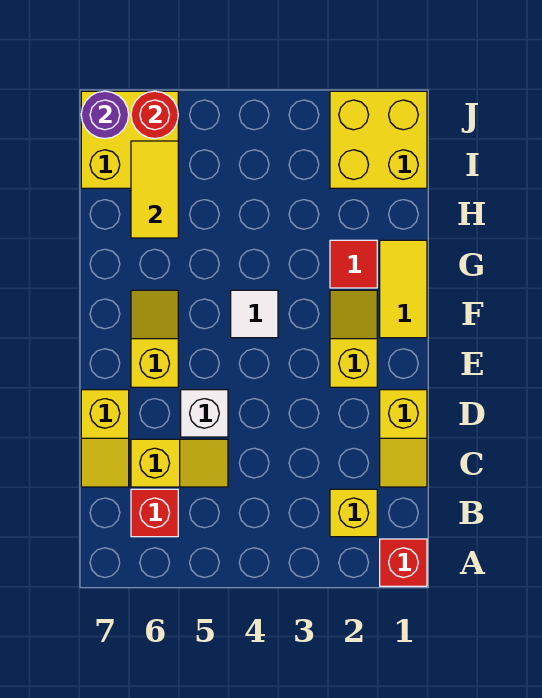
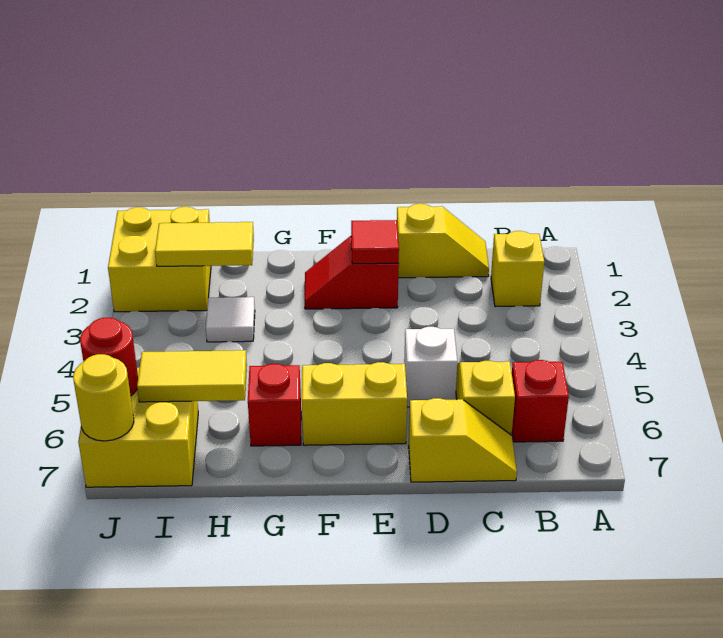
red 1x1 brick [380,539,427,586] -> red 1x1 brick moved to [248,364,301,446]
yellow 1x2 slope [330,290,377,387] -> red 1x2 slope [305,236,399,309]
yellow 1x2 slope [131,290,178,387] -> yellow 1x2 brick [302,362,407,445]
yellow 1x2 tile [380,240,427,338] -> yellow 1x2 tile moved to [155,222,254,266]
white 1x1 tile [231,290,278,338] -> white 1x1 tile moved to [206,297,255,342]
red 1x1 tile [330,240,377,288] -> red 1x1 tile moved to [351,220,399,264]
purple 1x1 round brick [81,91,129,139] -> yellow 1x1 round brick [73,354,134,441]

